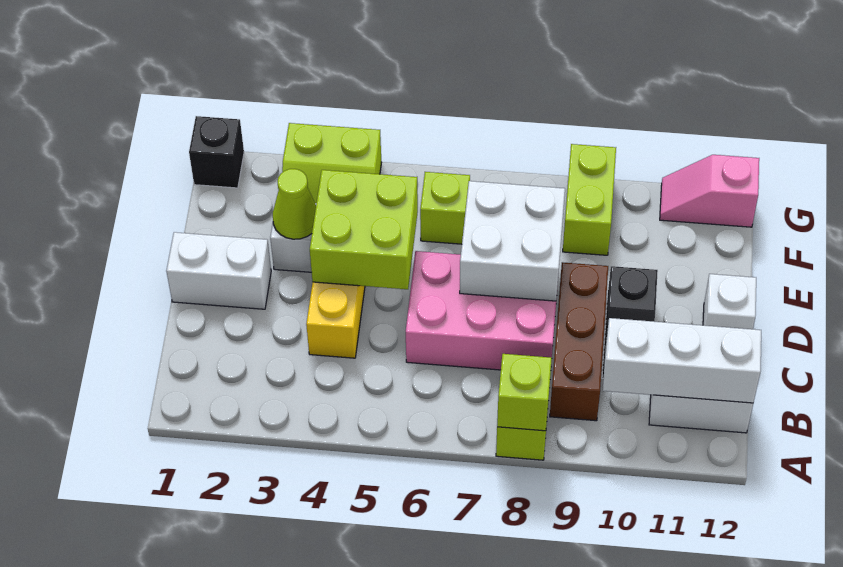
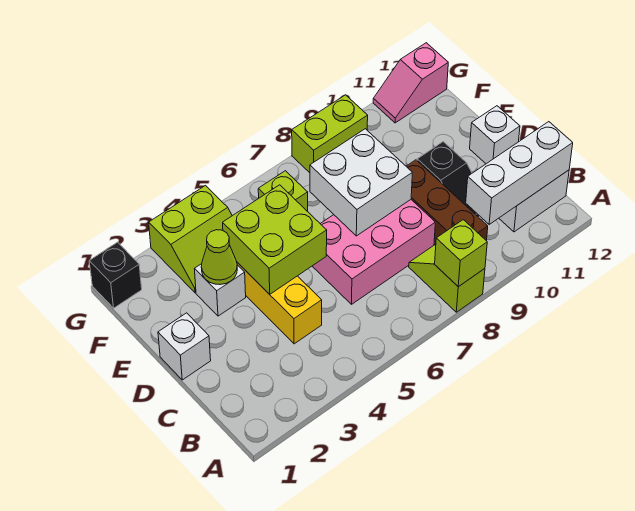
white 1x2 brick [166,232,271,309] -> white 1x1 brick [158,313,211,380]
lime 1x2 brick [563,144,616,255] -> lime 1x2 brick turned to [292,95,368,173]

